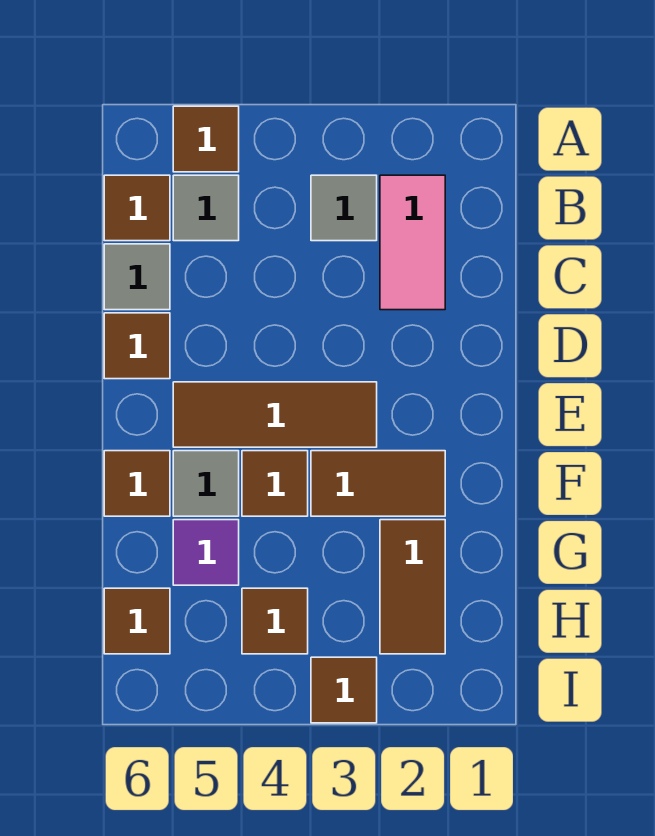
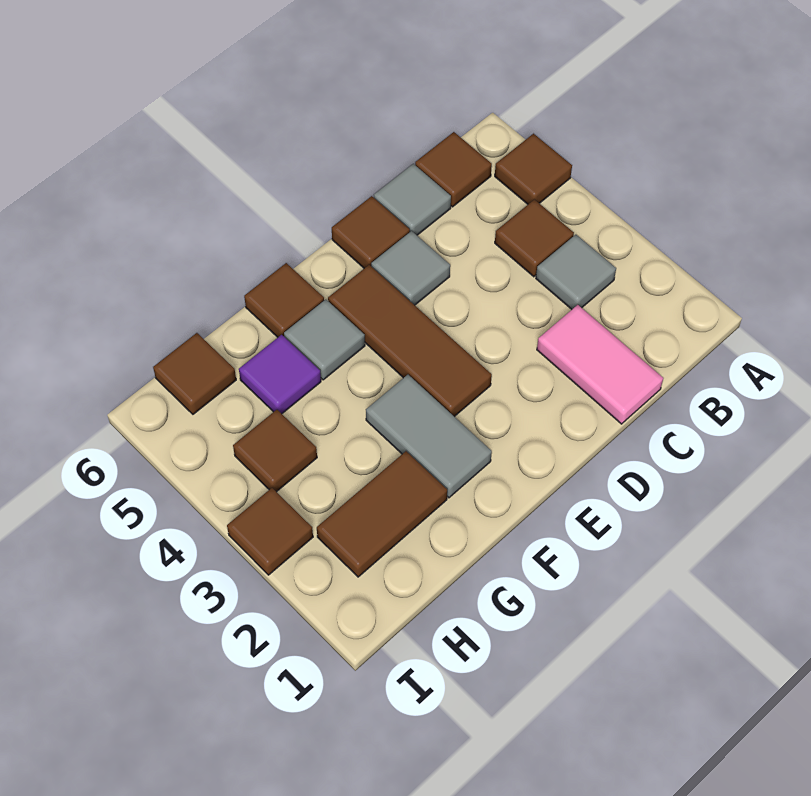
pink 1x2 tile [380,175,445,310] -> pink 1x2 tile turned to [537,305,663,424]
grey 1x1 tile [173,175,239,241] -> grey 1x1 tile moved to [371,231,450,305]
brown 1x2 tile [311,451,445,516] -> grey 1x2 tile [366,375,492,498]
brown 1x1 tile [242,451,308,516] -> brown 1x1 tile moved to [495,200,574,277]

